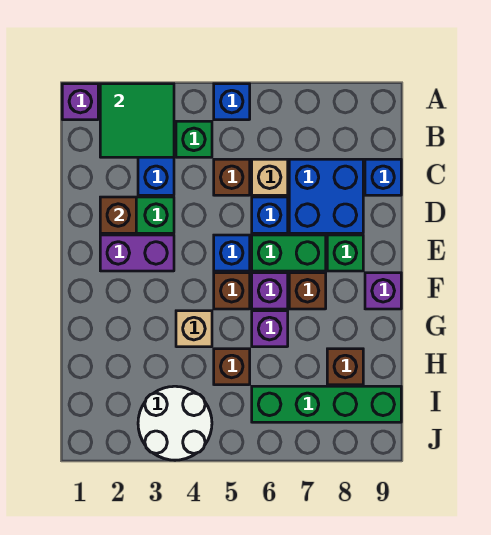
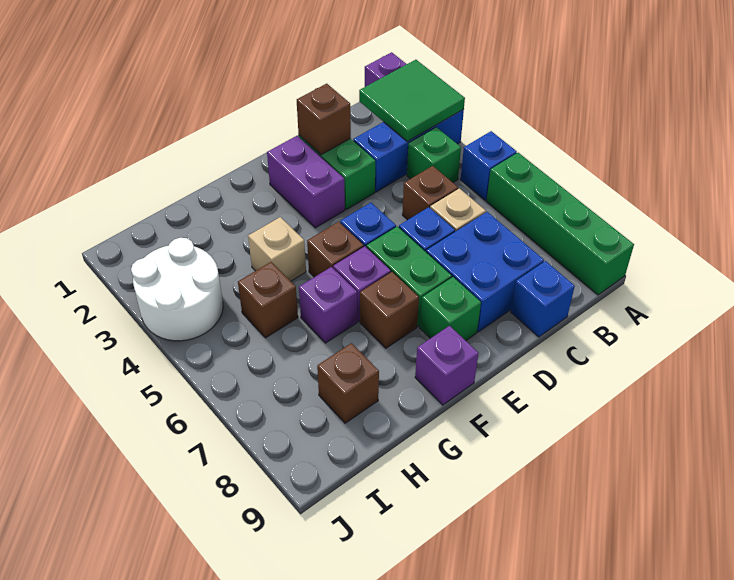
green 1x4 brick [252,386,401,422] -> green 1x4 brick moved to [487,153,634,295]

